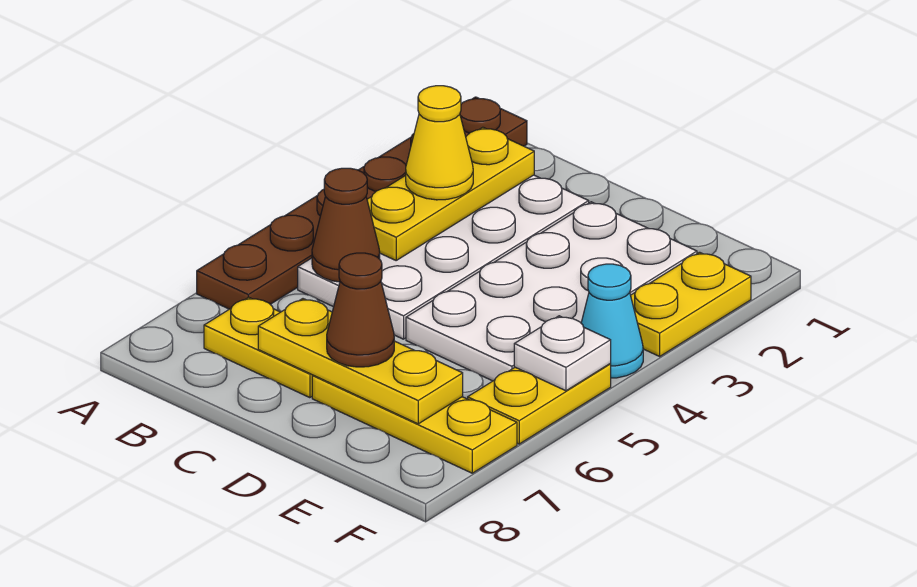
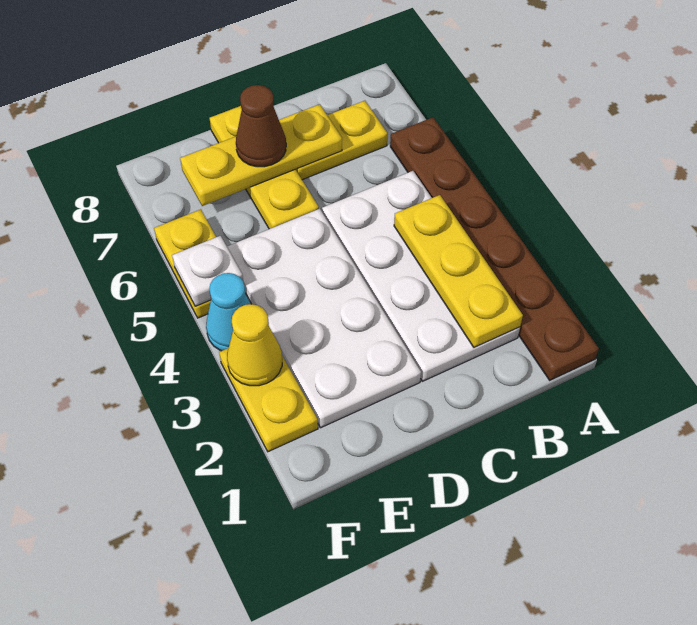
yellow 1x1 cone [406,86,473,200] -> yellow 1x1 cone moved to [227,304,282,386]
brown 1x1 cone [312,168,380,282] -> none
yellow 1x3 plate [312,375,517,473] -> yellow 1x3 plate turned to [210,106,319,229]

